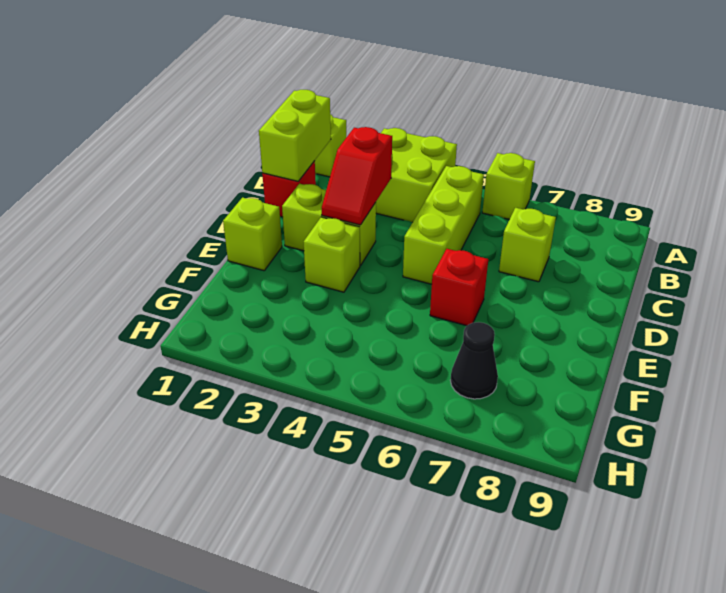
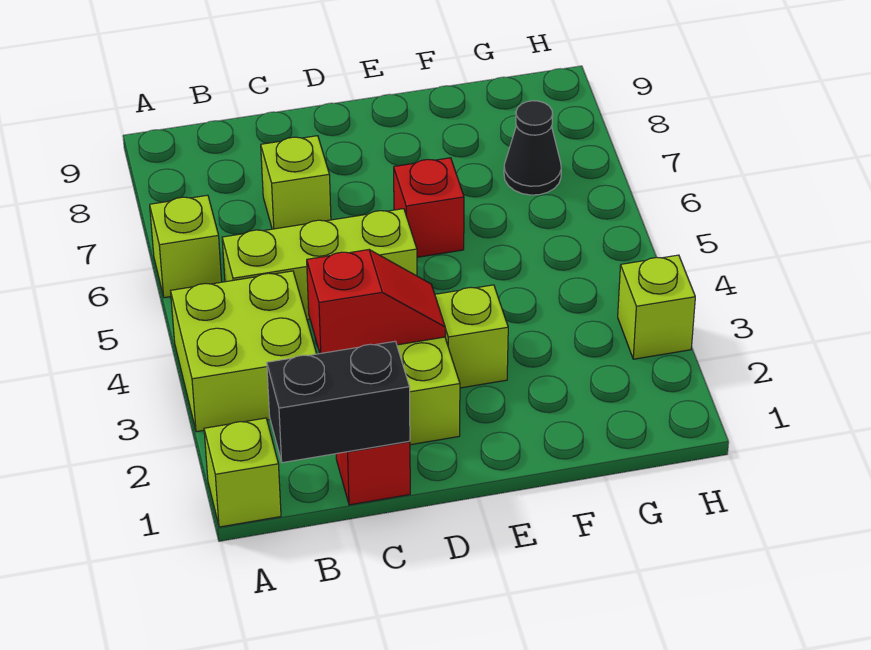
lime 1x2 brick [259,90,331,181] -> black 1x2 brick [267,341,410,463]
lime 1x1 brick [223,198,282,271] -> lime 1x1 brick moved to [618,255,695,359]

